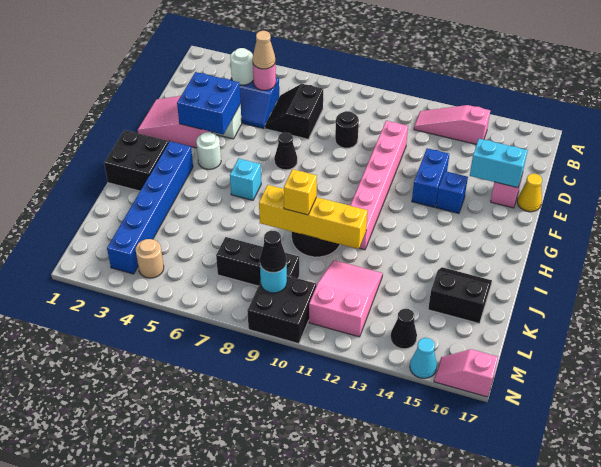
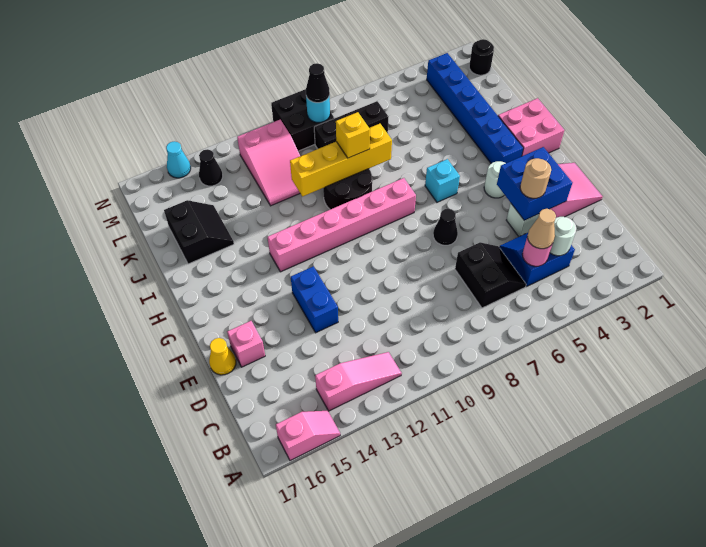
black 1x1 round brick [335,111,359,148] -> black 1x1 round brick moved to [469,39,494,75]
pink 1x6 brick [350,121,408,250] -> pink 1x6 brick turned to [267,178,416,272]
cyan 1x2 brick [470,139,528,188] -> none
blue 1x1 brick [436,171,468,213] -> none
black 2x2 brick [104,130,169,191] -> pink 2x2 brick [498,98,564,156]
black 2x2 slope [428,267,492,323] -> black 2x2 slope turned to [164,200,234,264]
tan 1x1 round brick [136,239,164,278] -> tan 1x1 round brick moved to [520,158,551,198]
pink 1x2 slope [434,349,498,397] -> pink 1x2 slope moved to [276,411,340,461]

